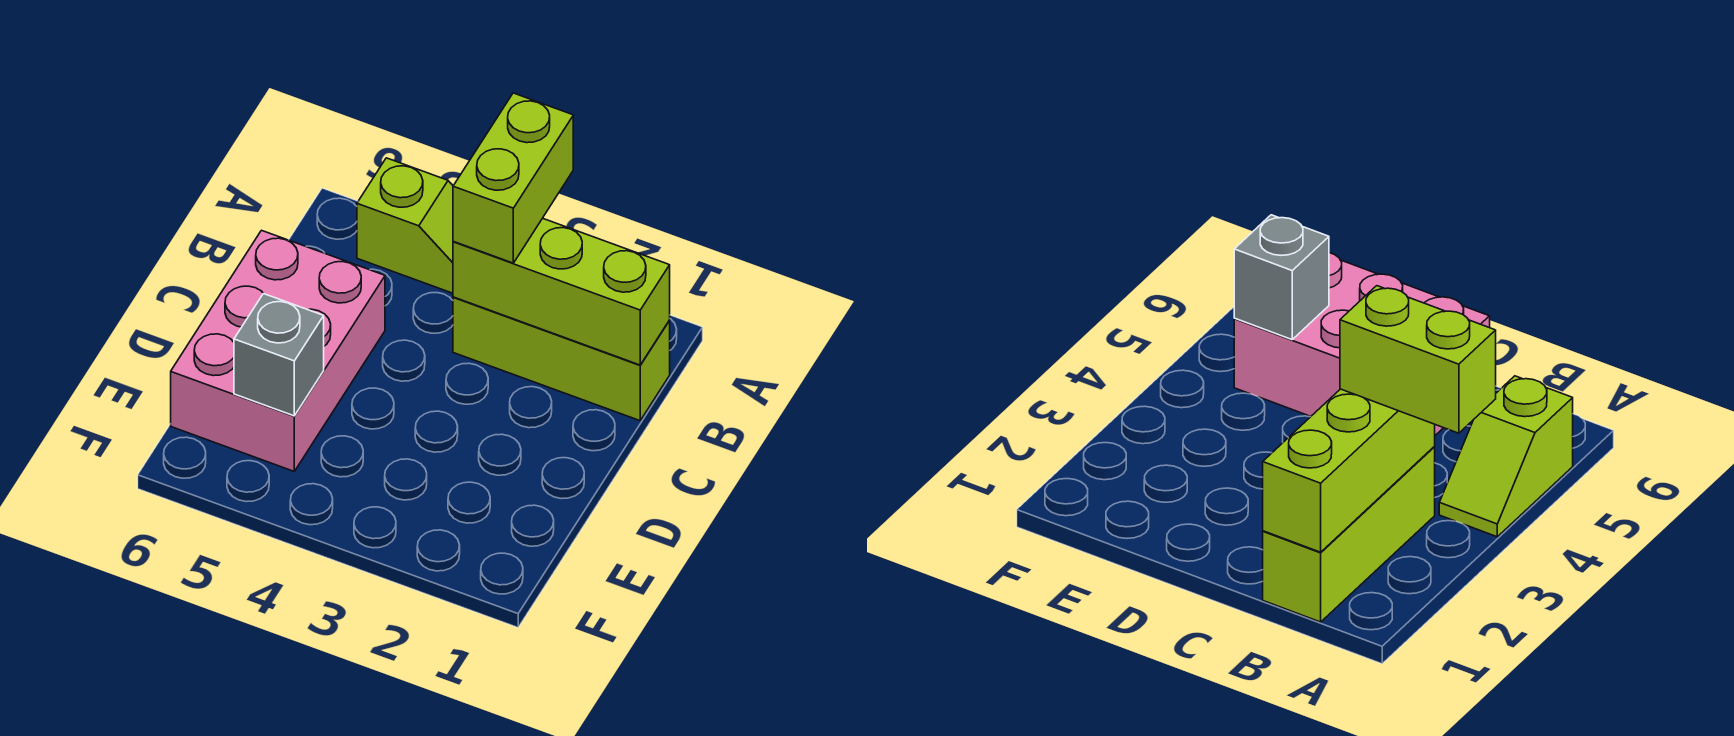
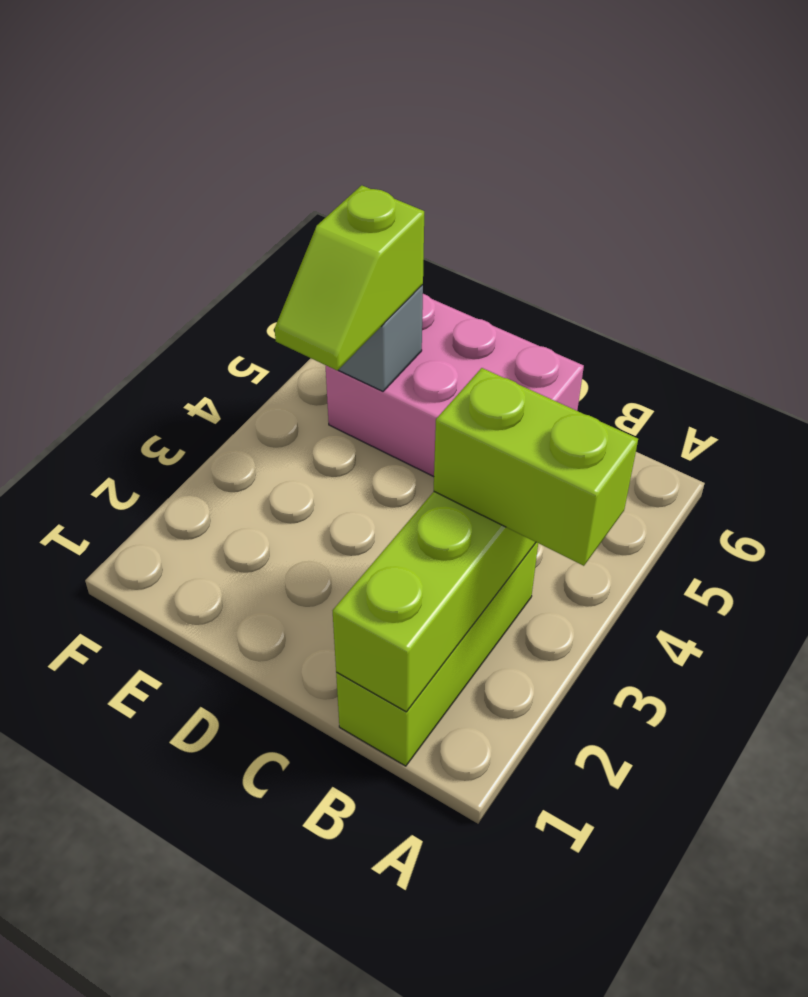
lime 1x2 slope [357,158,453,293] -> lime 1x2 slope moved to [275,185,424,371]

